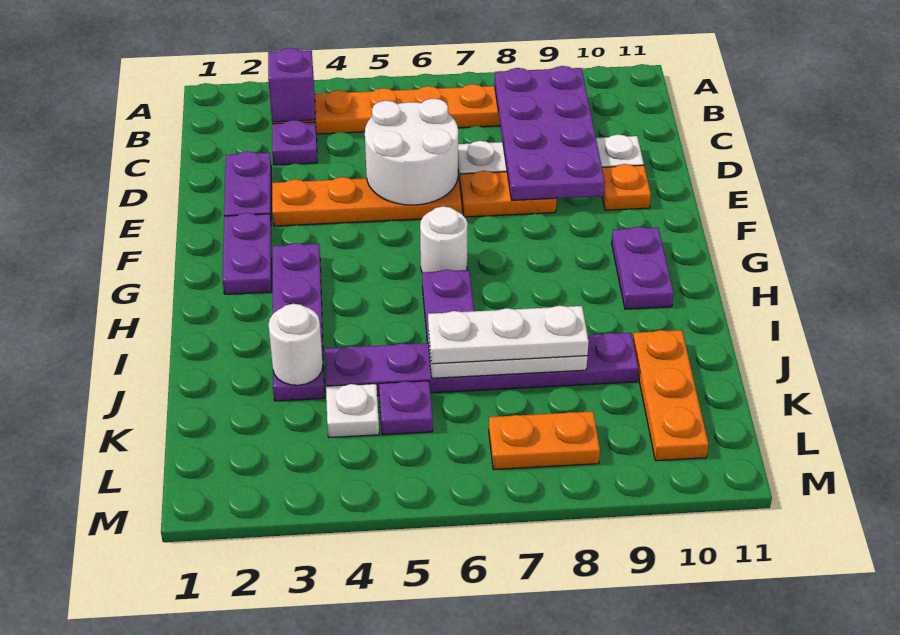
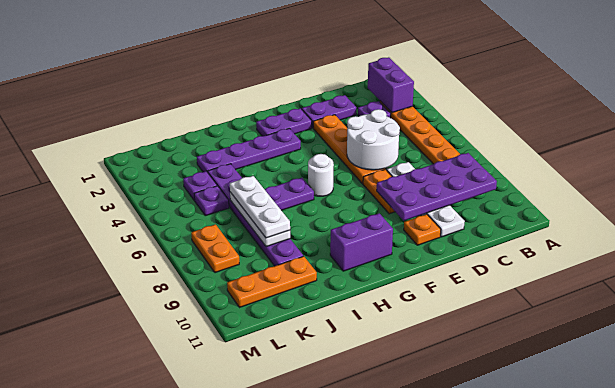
purple 1x1 brick [268,48,315,122] -> purple 1x2 brick [368,57,414,113]
purple 1x2 plate [612,227,674,309] -> purple 1x2 brick [330,213,393,271]
white 1x1 round brick [268,304,323,385] -> none
white 1x1 plate [326,384,379,438] -> purple 1x1 plate [183,171,217,201]

